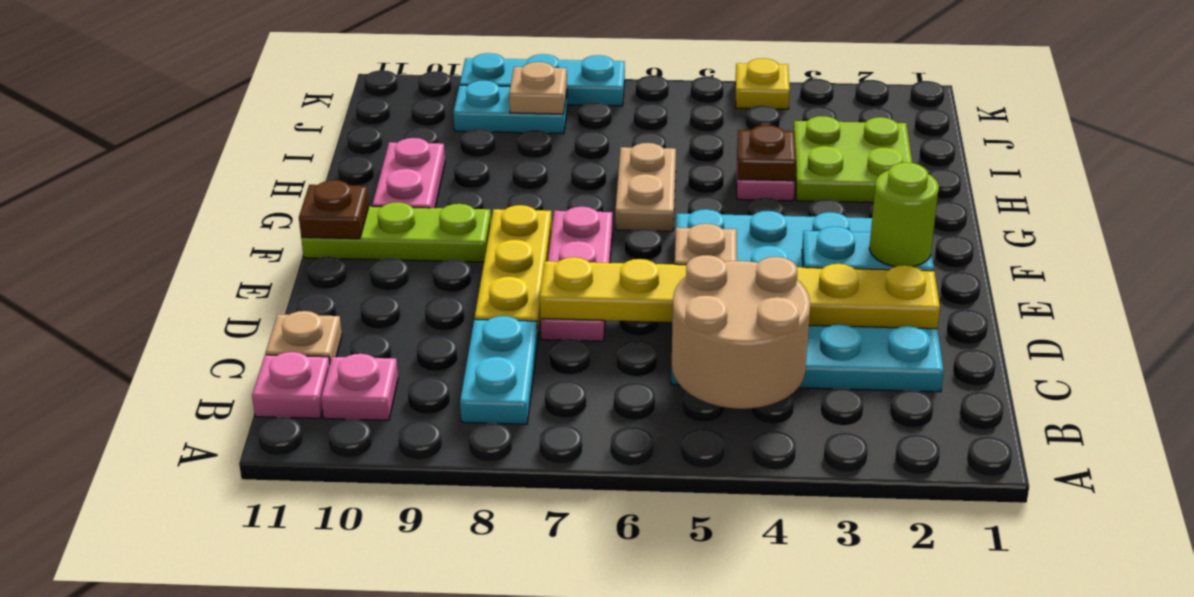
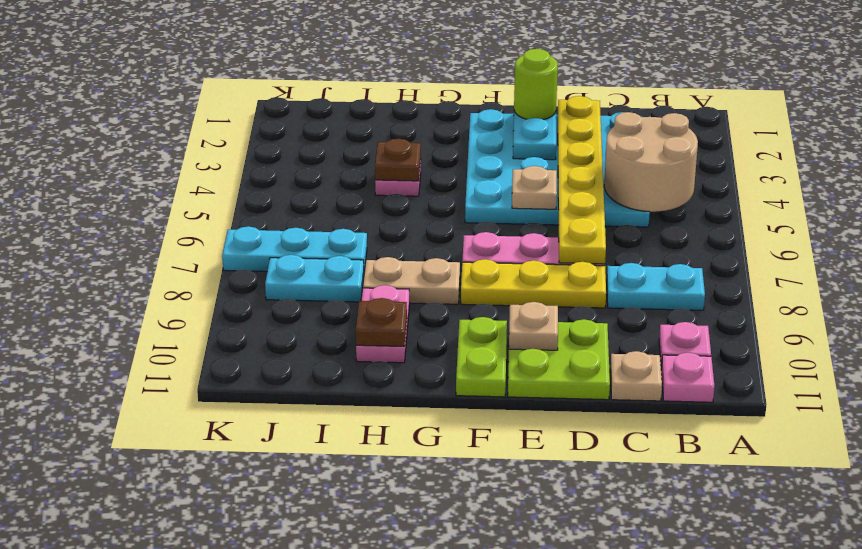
lime 1x3 plate [301,202,491,262] -> lime 1x2 plate [456,317,507,397]
brown 1x1 plate [299,180,369,239] -> brown 1x1 plate moved to [356,298,407,347]
tan 1x2 plate [615,143,676,231] -> tan 1x2 plate moved to [363,257,460,304]
pink 1x2 plate [372,138,445,208] -> pink 1x2 plate turned to [356,285,410,363]
lime 2x2 plate [794,116,912,203] -> lime 2x2 plate moved to [508,319,610,400]
cyan 1x2 plate [453,81,567,134] -> cyan 1x2 plate turned to [265,255,364,302]
tan 1x1 plate [509,62,567,114] -> tan 1x1 plate moved to [509,302,558,350]
yellow 1x1 plate [735,58,790,109] -> none
cyan 1x3 plate [460,53,625,106] -> cyan 1x3 plate turned to [222,226,367,271]

